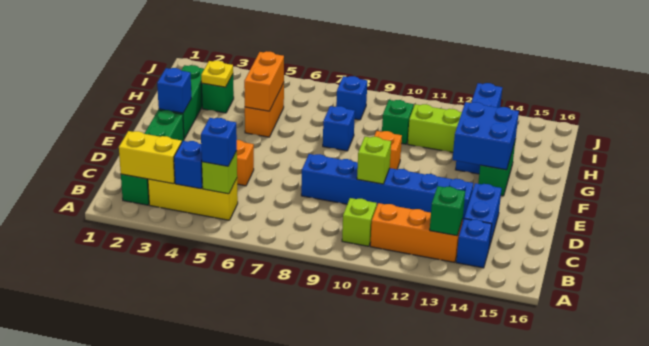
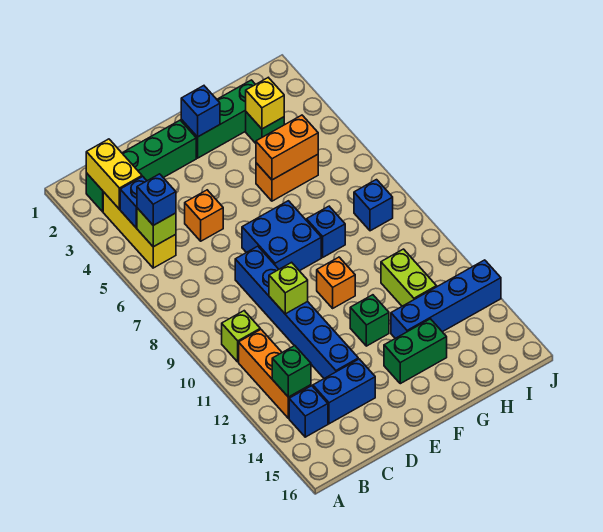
blue 2x2 brick [453,102,519,170] -> blue 2x2 brick moved to [242,201,321,271]
yellow 1x1 plate [201,61,233,87] -> yellow 1x1 brick [246,78,284,129]
green 1x1 brick [382,100,414,144] -> green 1x1 brick moved to [350,295,389,346]

